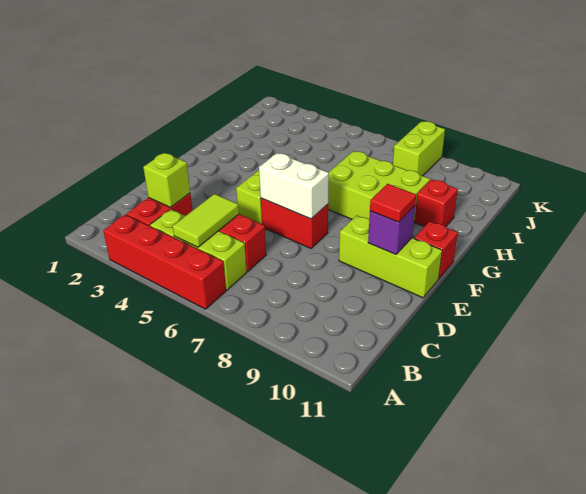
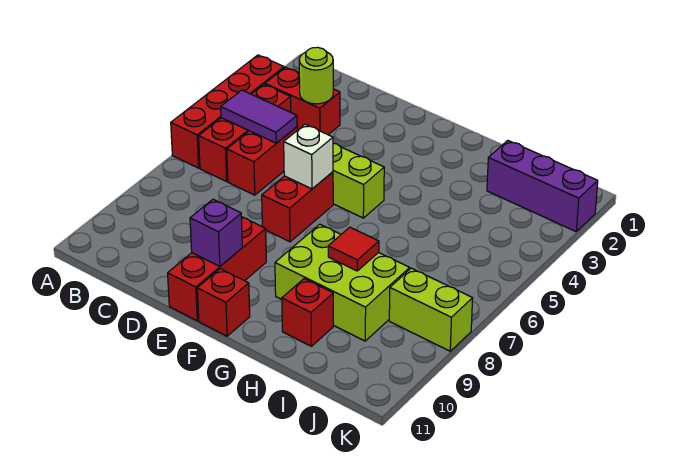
lime 1x3 brick [150,209,247,290] -> red 1x3 brick [199,84,291,182]
lime 1x2 tile [173,194,239,247] -> purple 1x2 tile [221,90,297,143]
lime 1x1 brick [143,153,190,207] -> lime 1x1 round brick [299,47,333,104]
white 1x2 brick [259,153,329,219] -> white 1x1 brick [284,124,333,189]
lime 1x3 brick [339,215,442,298] -> red 1x3 brick [168,217,266,321]
red 1x1 tile [370,184,416,222] -> red 1x1 tile moved to [328,227,379,271]
lime 2x3 brick [328,151,430,221] -> lime 2x3 brick turned to [275,224,410,341]
none -> purple 1x3 brick [487,141,598,231]

